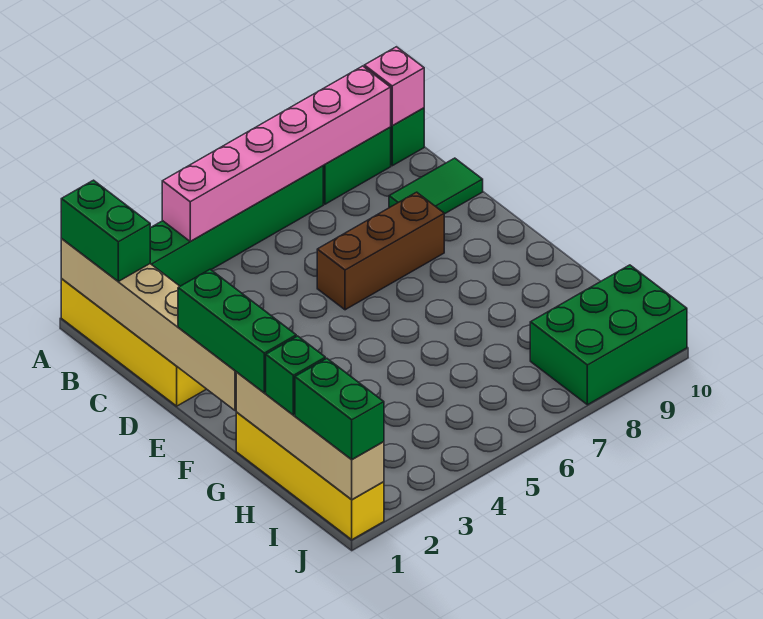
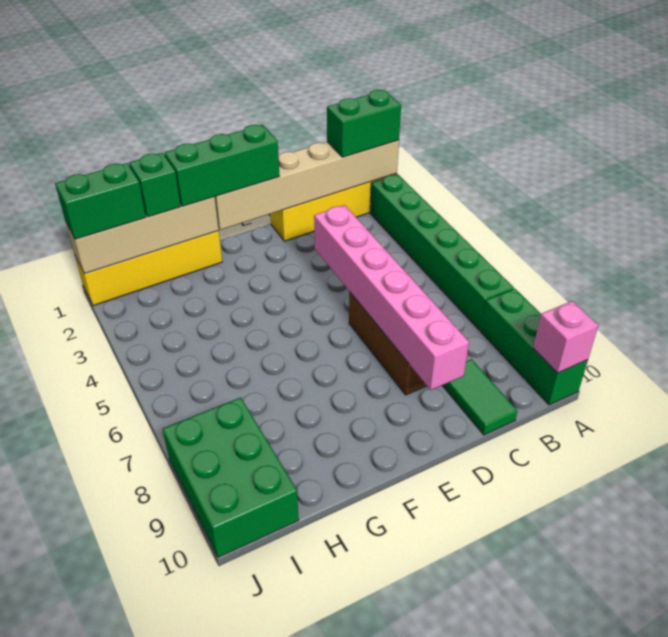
pink 1x6 brick [162,66,391,241] -> pink 1x6 brick moved to [314,205,469,390]

